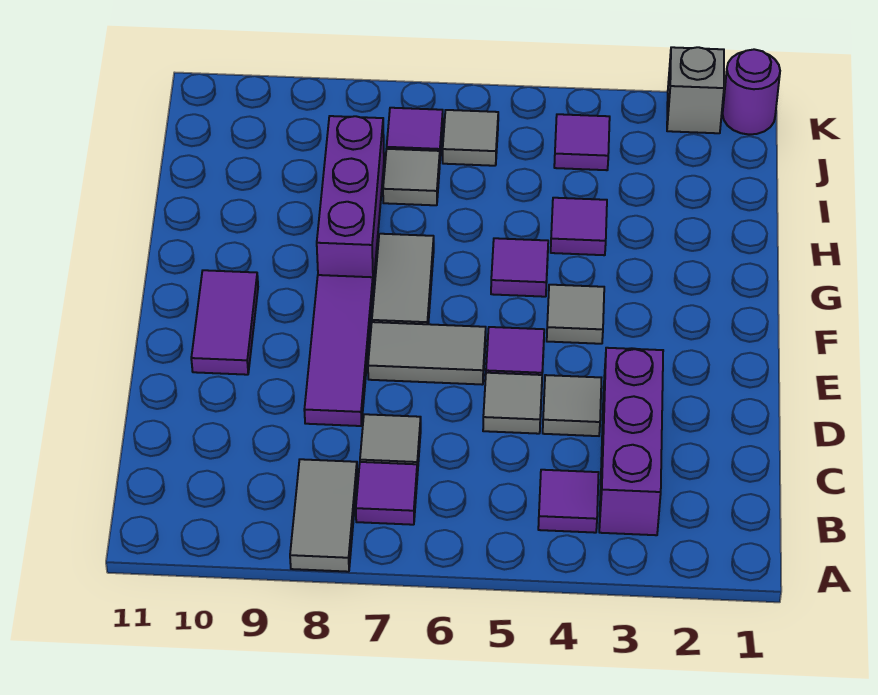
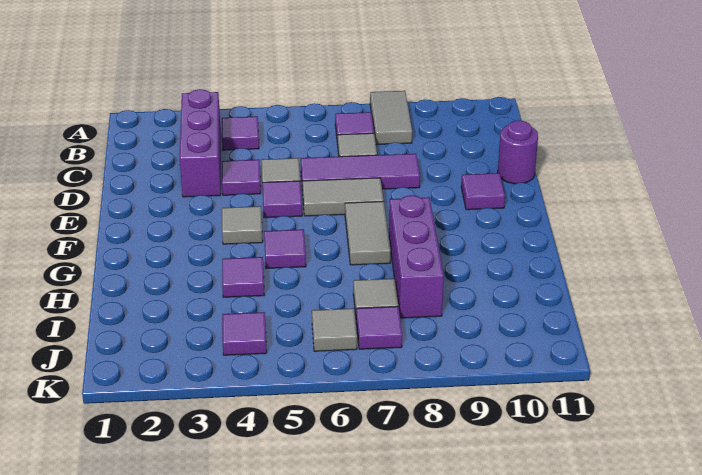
grey 1x1 tile [543,375,601,436] -> purple 1x1 tile [222,160,261,195]
purple 1x3 tile [304,275,373,426] -> purple 1x3 tile turned to [301,154,420,191]
purple 1x2 tile [191,270,258,375] -> purple 1x1 tile [461,173,505,210]
purple 1x1 round brick [723,49,780,135] -> purple 1x1 round brick moved to [498,121,538,184]
grey 1x1 brick [667,47,724,133] -> none

